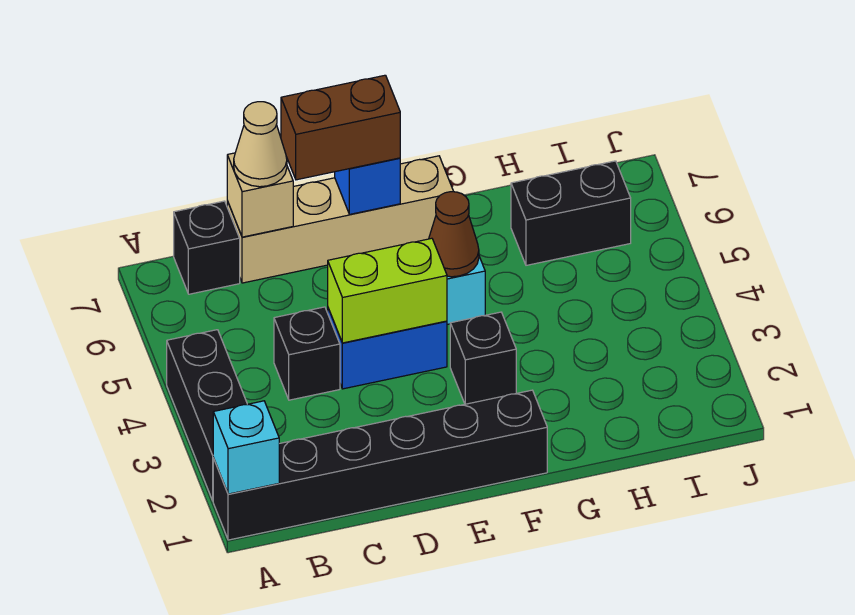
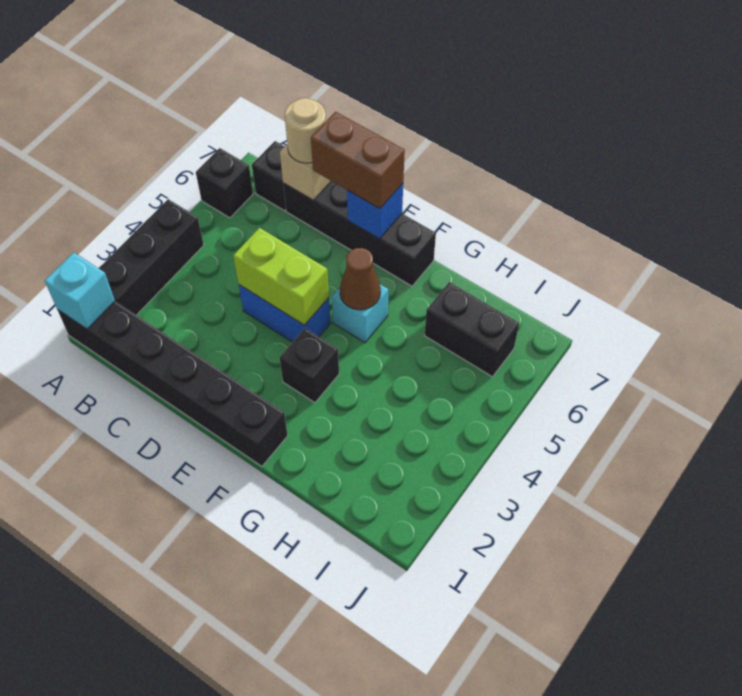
black 1x1 brick [274,307,340,400] -> black 1x1 brick moved to [196,148,253,218]
tan 1x4 brick [227,156,454,283] -> black 1x4 brick [283,181,436,286]
tan 1x1 cone [234,102,287,187] -> tan 1x1 round brick [285,98,326,163]

